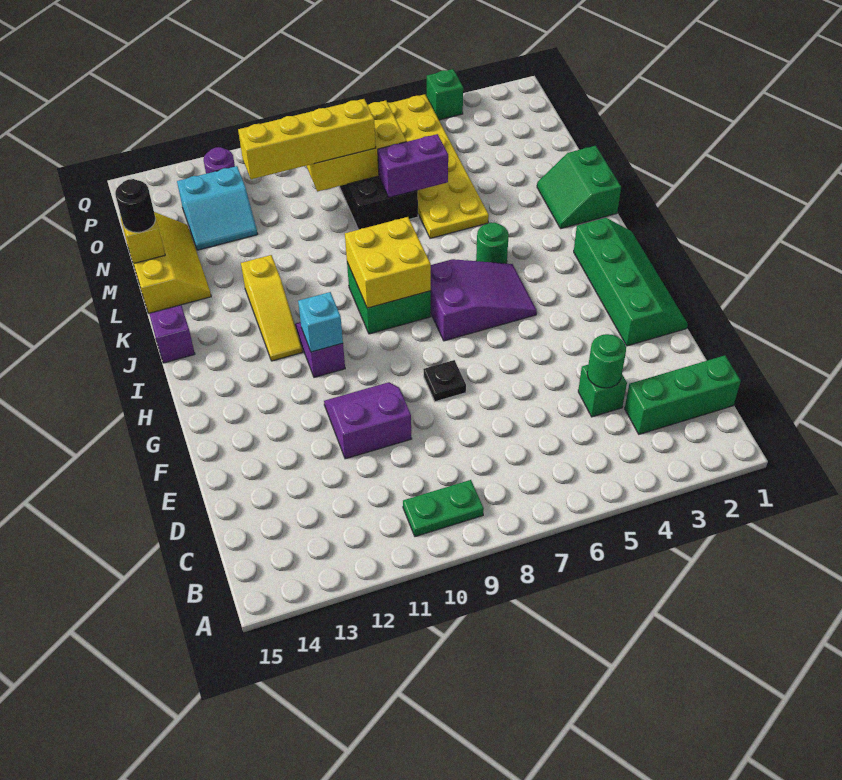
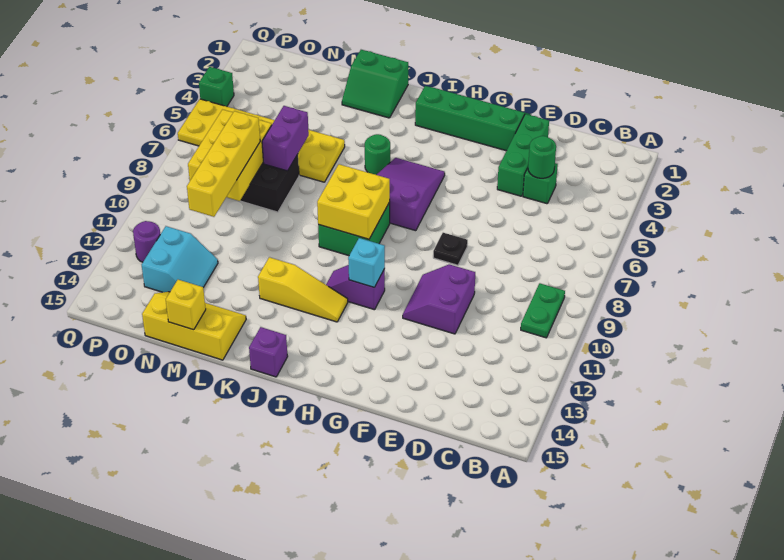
green 1x3 brick [625,355,741,434] -> green 1x3 brick moved to [497,114,549,196]
black 1x1 round brick [115,179,155,232] -> none

